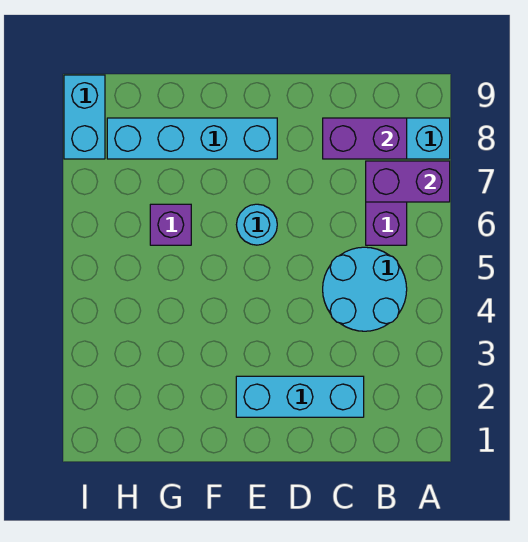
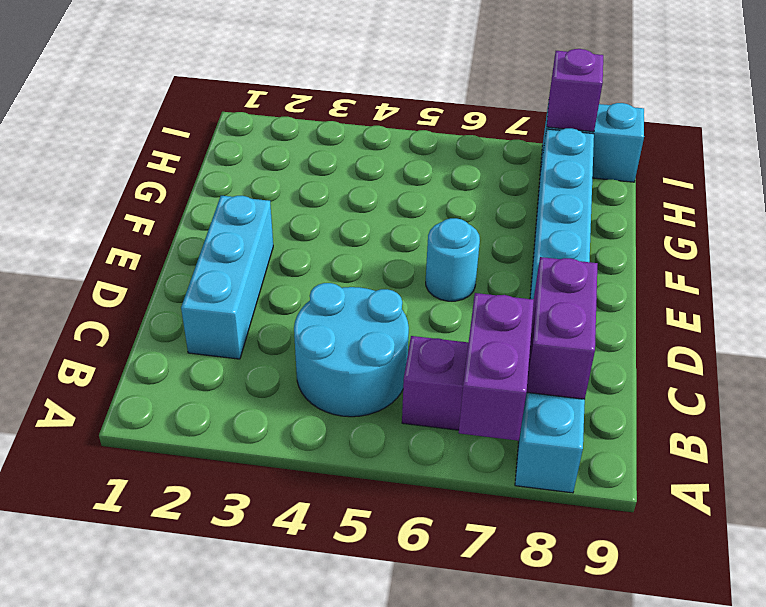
purple 1x1 brick [150,204,191,245] -> purple 1x1 brick moved to [547,49,603,132]

